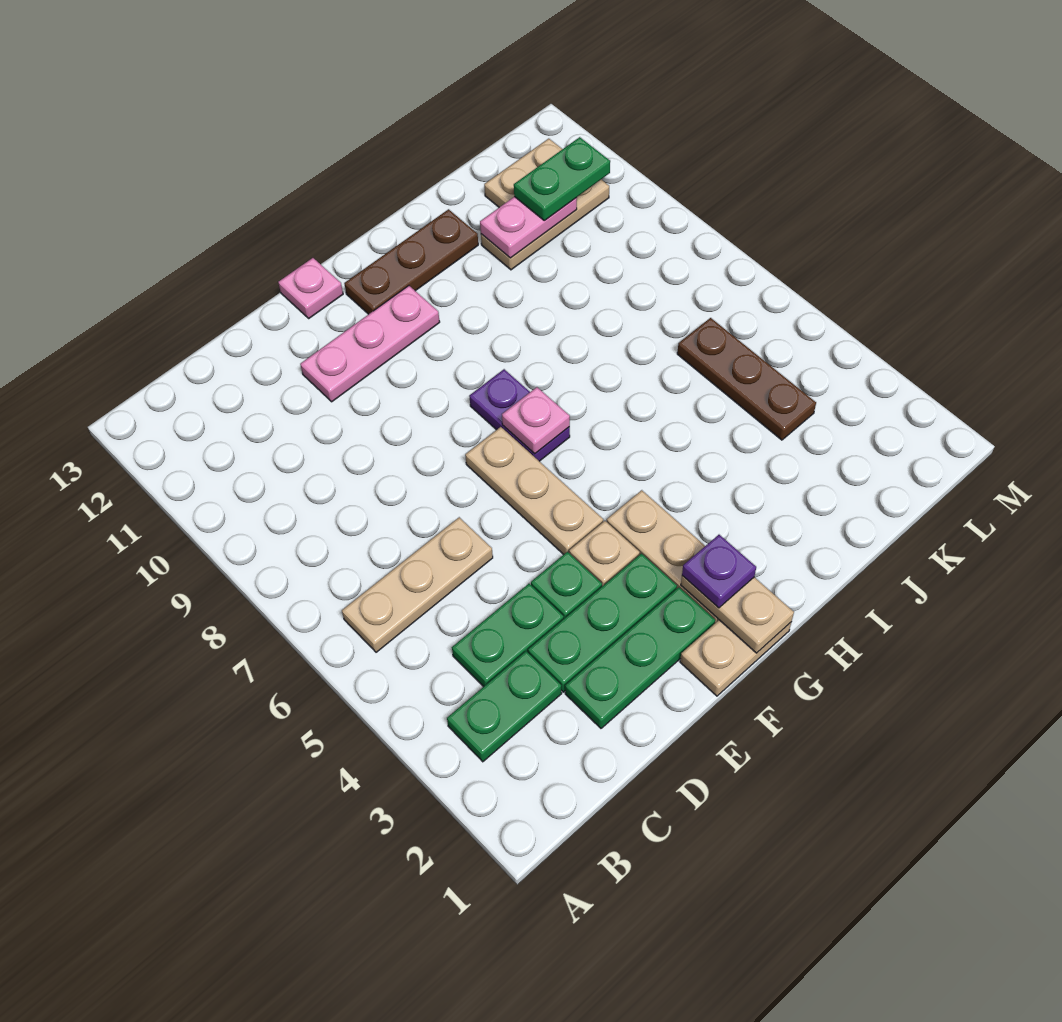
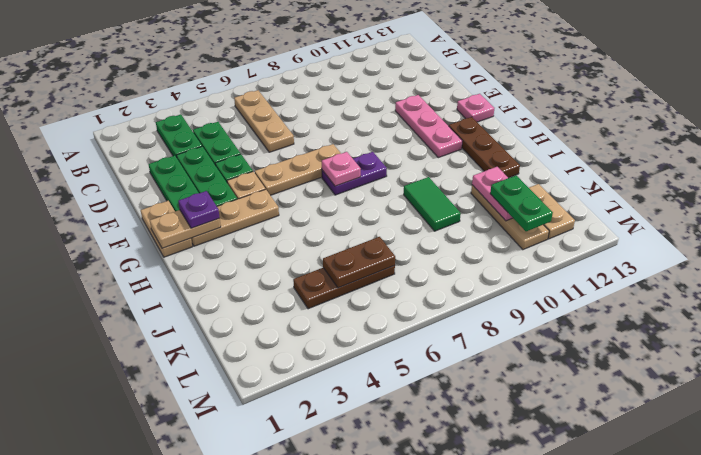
none -> green 1x2 tile [404,177,461,231]
none -> brown 1x2 plate [323,237,395,288]

